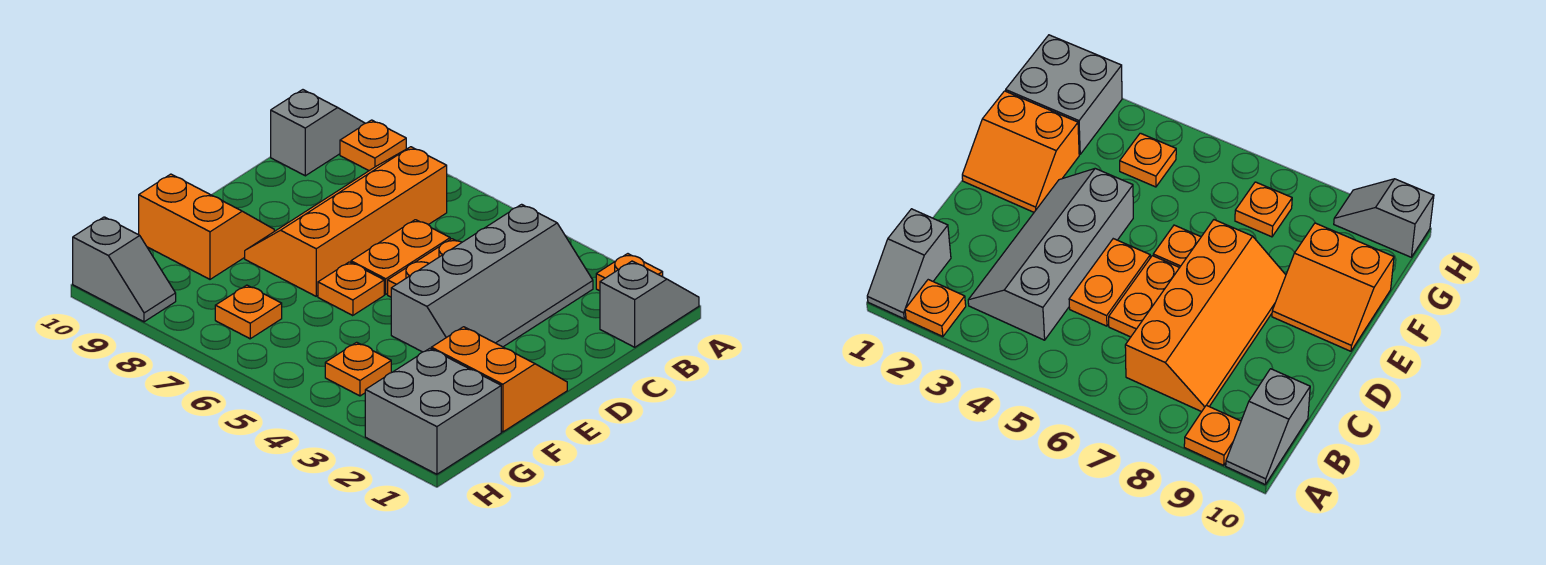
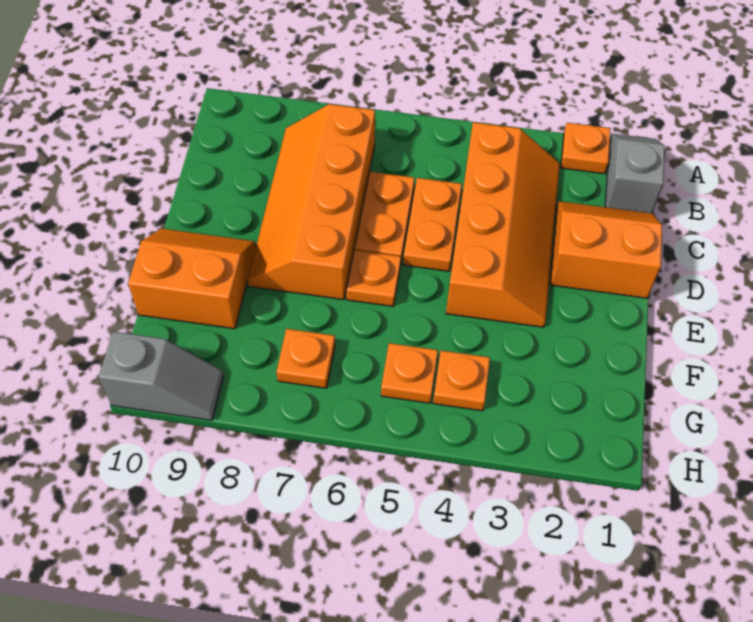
orange 1x1 plate [340,120,406,171] -> orange 1x1 plate moved to [381,343,438,403]
grey 1x2 slope [271,90,365,176] -> none
grey 2x4 slope [391,204,593,352] -> orange 2x4 slope [446,122,560,327]
orange 2x2 slope [431,327,567,432] -> orange 2x2 slope moved to [550,201,662,298]
grey 2x2 brick [365,348,501,474] -> none

